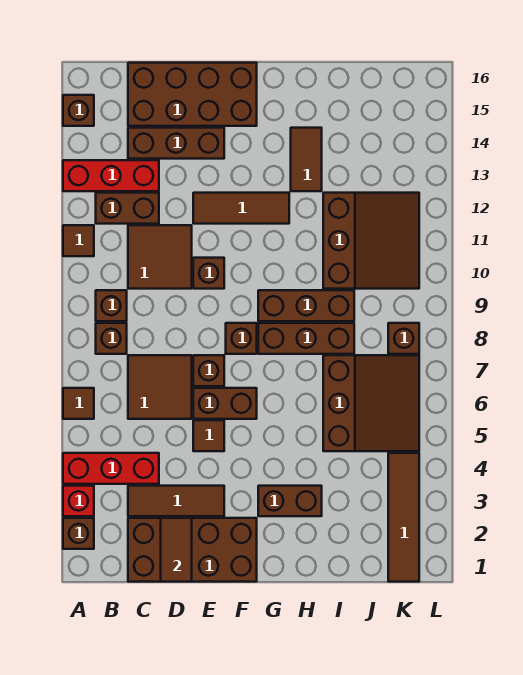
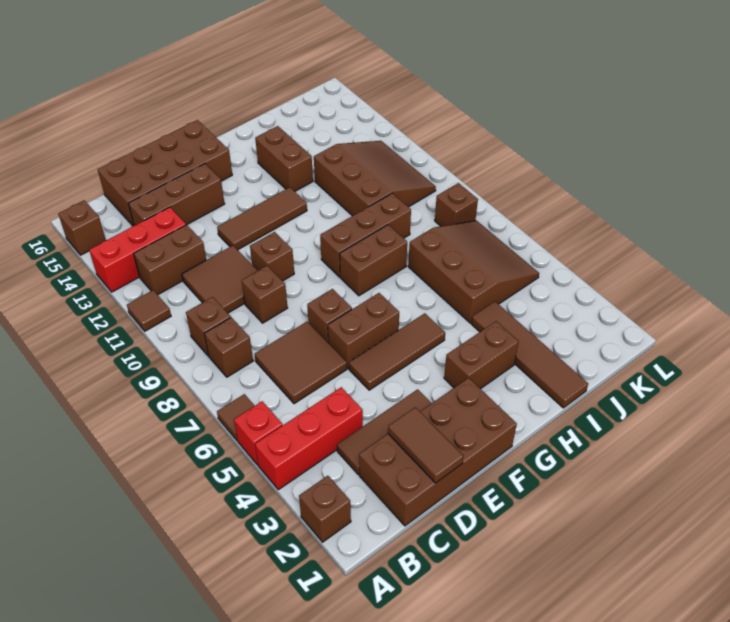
red 1x1 brick [63,486,94,516] -> red 1x1 brick moved to [234,401,283,465]
brown 1x1 tile [193,420,224,451] -> brown 1x3 tile [349,313,445,390]
brown 1x1 brick [226,323,257,354] -> brown 1x1 brick moved to [242,266,288,323]
brown 1x3 brick [258,323,354,354] -> brown 1x2 brick [340,225,407,296]
brown 1x2 tile [291,128,322,191] -> brown 1x2 brick [255,126,313,191]
brown 1x4 tile [388,453,419,582] -> brown 1x4 tile moved to [471,302,588,408]

